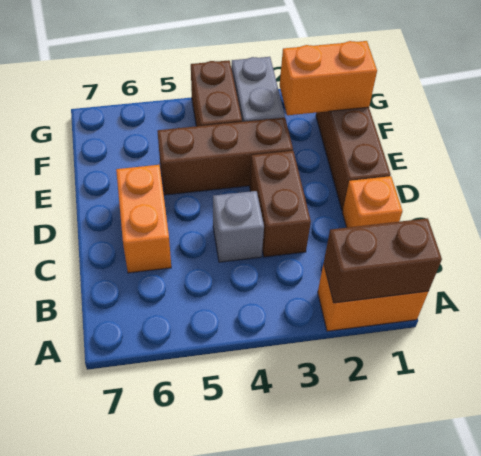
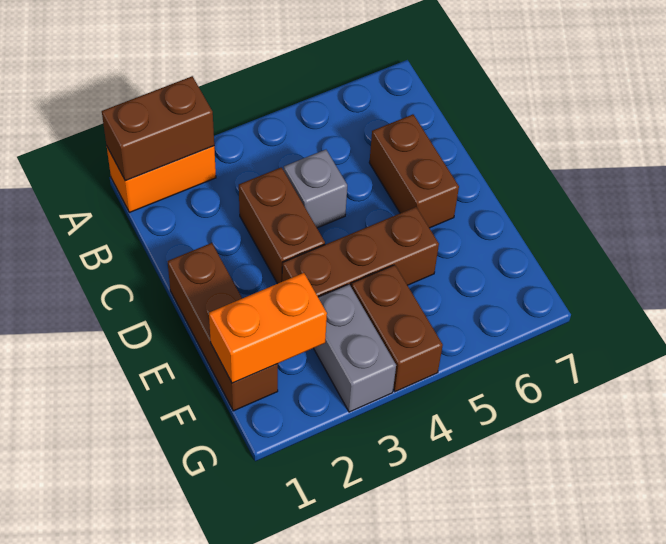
orange 1x1 brick [342,176,402,228] -> none
orange 1x2 brick [116,165,171,273] -> brown 1x2 brick [369,114,459,228]

